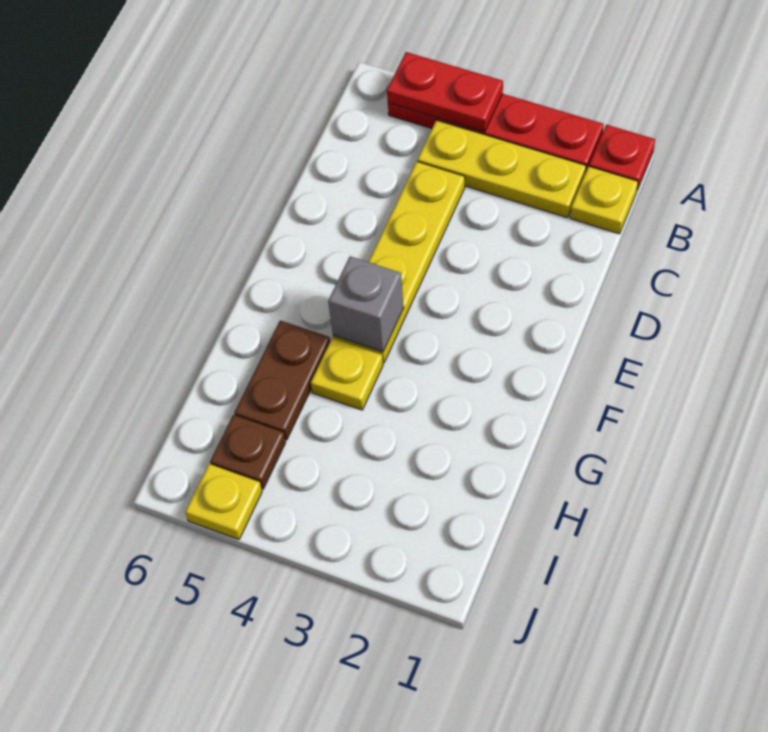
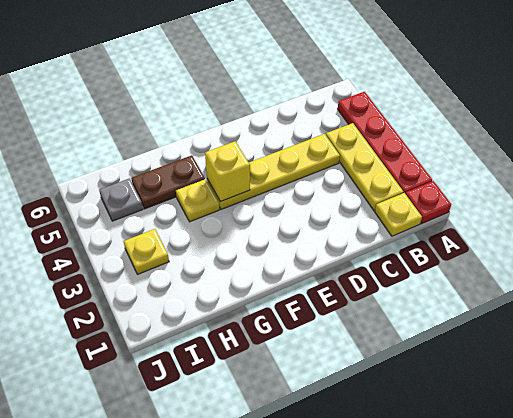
red 1x2 plate [387,52,503,132] -> none
grey 1x1 brick [328,256,404,352] -> yellow 1x1 brick [205,141,250,202]
brown 1x1 plate [210,415,286,489] -> grey 1x1 plate [99,179,143,221]
yellow 1x1 plate [185,464,262,540] -> yellow 1x1 plate moved to [123,229,169,274]

